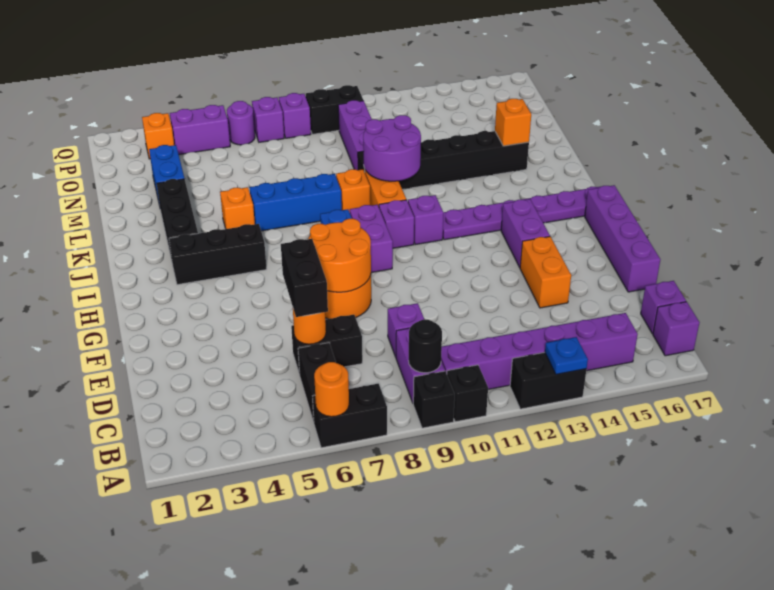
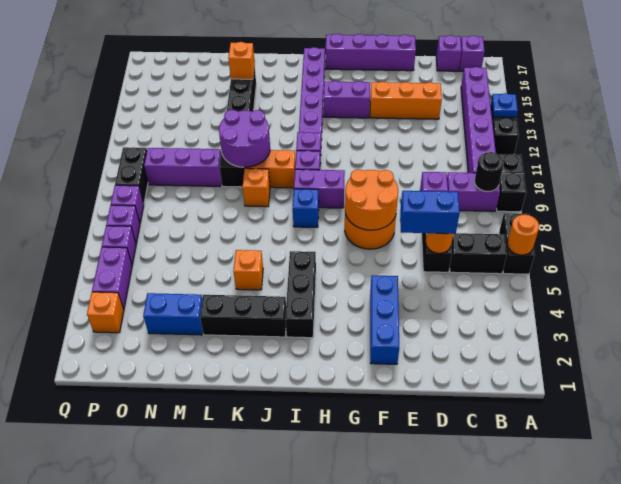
black 1x2 brick [281,239,328,317] -> blue 1x2 brick [400,191,460,234]
orange 1x2 brick [520,237,571,308] -> orange 1x3 brick [370,82,442,119]
blue 1x3 brick [249,174,342,231] -> blue 1x3 brick moved to [370,275,399,364]
purple 1x1 round brick [227,101,255,145] -> purple 1x1 brick [102,226,136,265]

